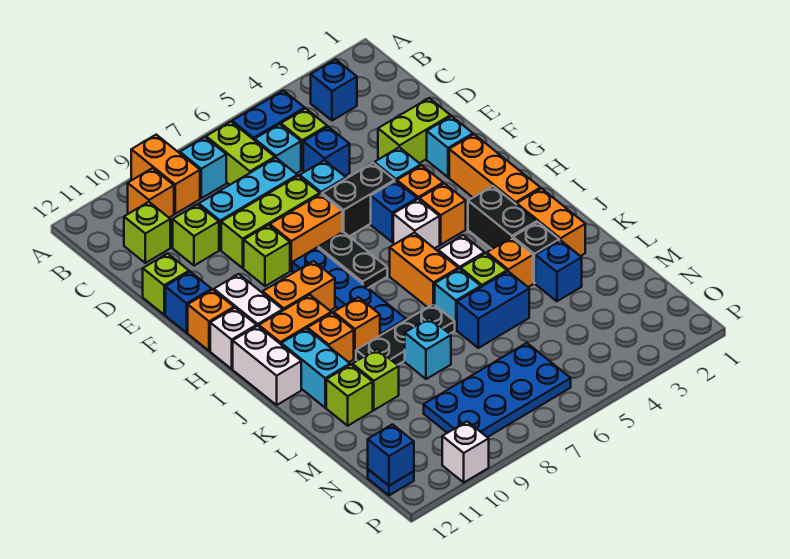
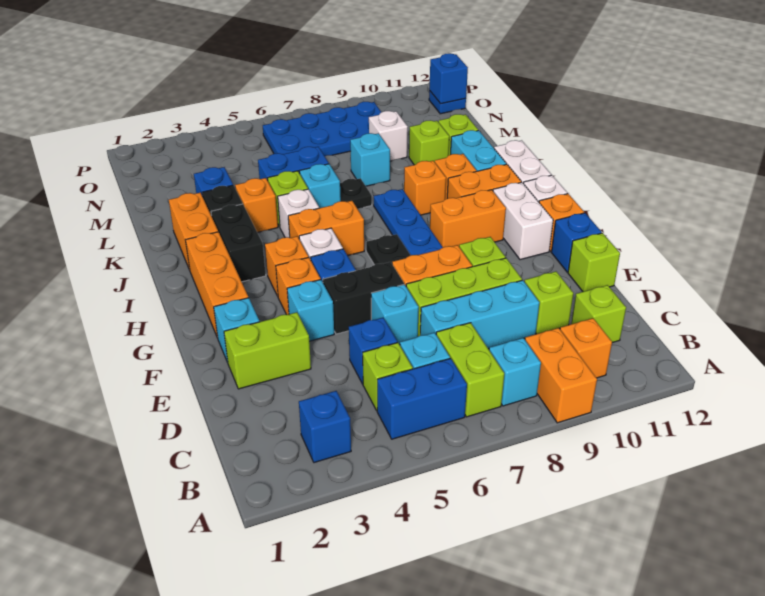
orange 1x2 brick [390,232,458,307] -> orange 1x2 brick turned to [288,201,364,256]
black 1x3 plate [356,304,455,365] -> black 1x1 plate [340,178,372,209]
white 1x1 brick [442,421,489,482] -> white 1x1 brick moved to [369,111,408,161]

